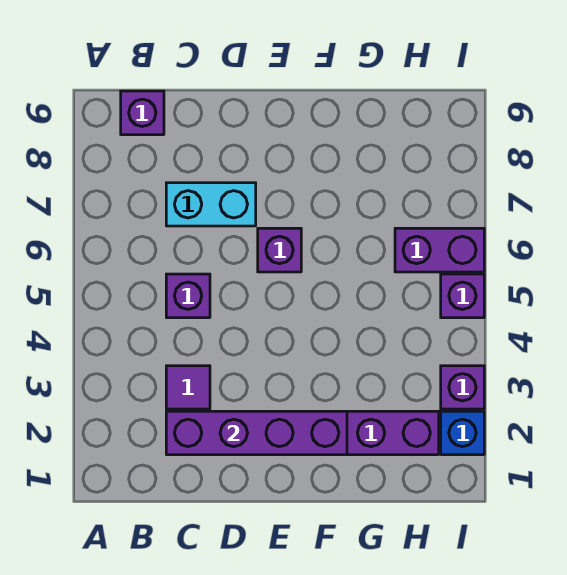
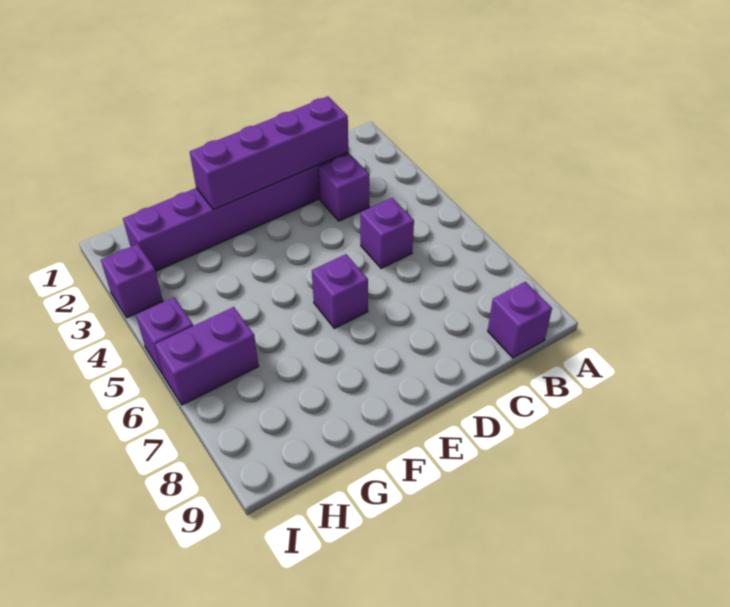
purple 1x1 tile [166,366,210,409] -> purple 1x1 brick [318,154,369,221]
cyan 1x2 brick [166,183,256,226] -> none
blue 1x1 brick [441,411,484,455] -> none

